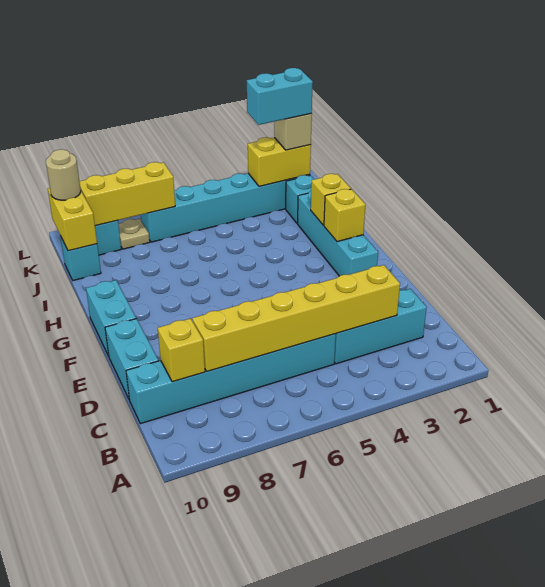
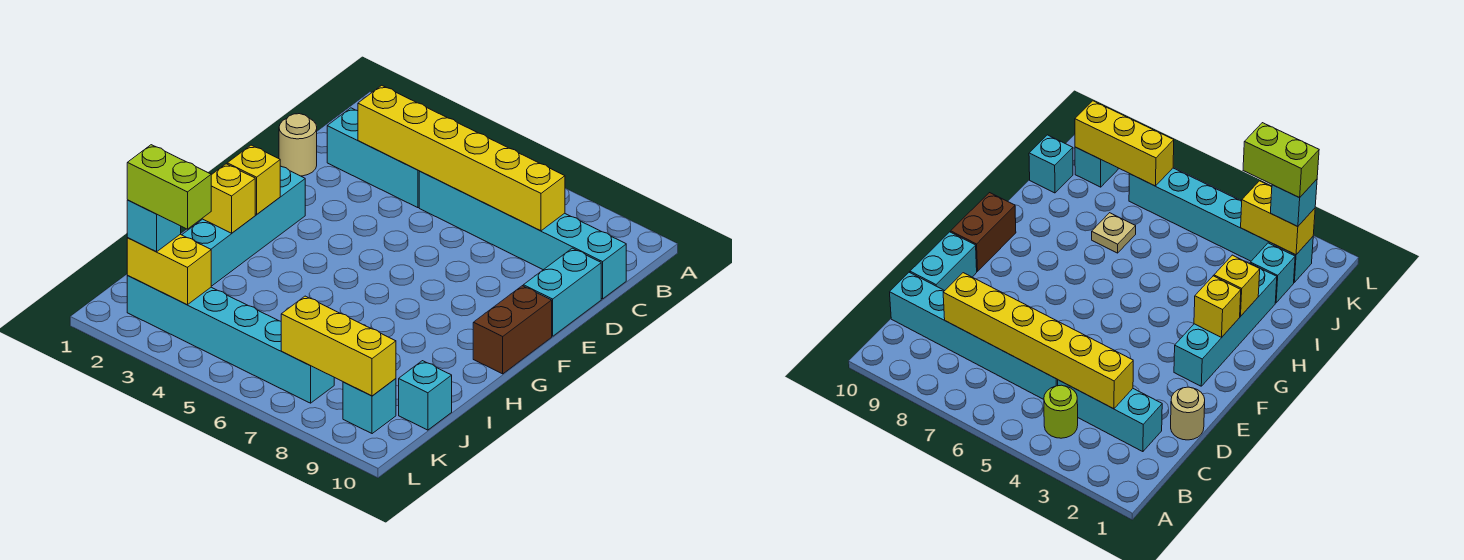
none -> lime 1x1 round brick [1044,385,1078,438]
yellow 1x1 brick [158,319,205,382] -> none
cyan 1x2 brick [86,280,136,356] -> brown 1x2 brick [473,286,552,374]
yellow 1x2 brick [48,188,97,251] -> none
tan 1x1 brick [274,114,312,150] -> cyan 1x1 brick [127,200,181,252]
cyan 1x2 brick [247,68,313,125] -> lime 1x2 brick [127,145,211,229]
tan 1x1 plate [118,219,150,249] -> tan 1x1 plate moved to [1092,213,1136,253]
tan 1x1 round brick [46,149,81,200] -> tan 1x1 round brick moved to [279,114,317,176]

